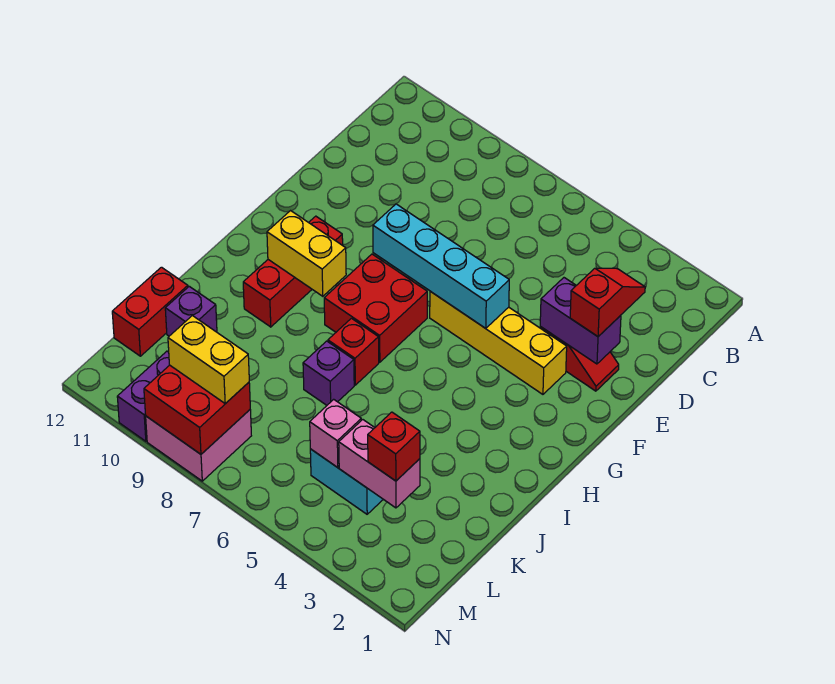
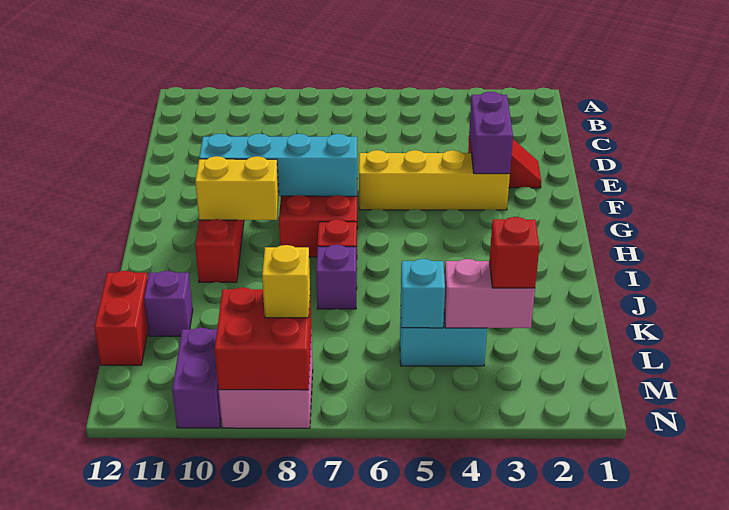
red 1x2 slope [570,268,645,336] -> none
purple 1x2 brick [540,278,621,364] -> purple 1x2 brick turned to [469,92,513,174]
cyan 1x4 brick [373,204,509,328] -> cyan 1x4 brick moved to [199,134,357,196]
pink 1x1 brick [310,399,361,468] -> cyan 1x1 brick [401,259,445,328]
yellow 1x2 brick [168,316,249,404] -> yellow 1x1 brick [262,245,310,318]

